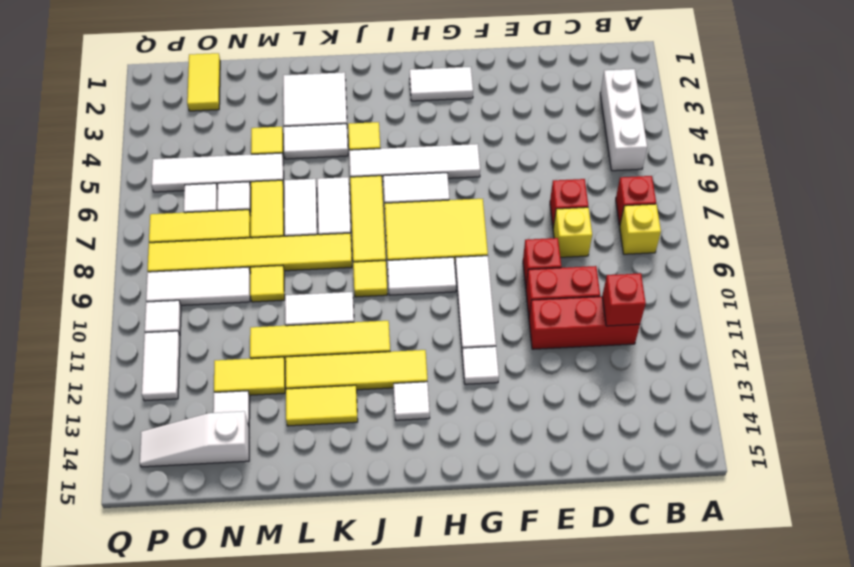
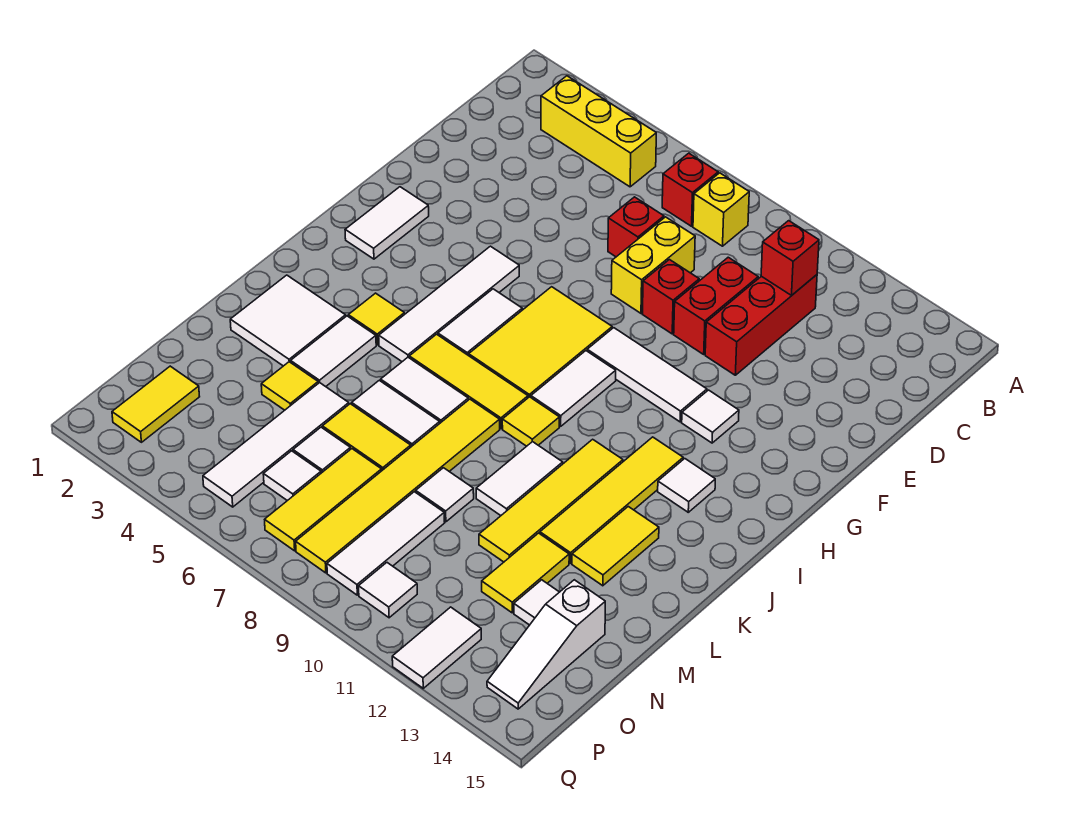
white 1x3 brick [600,69,647,171] -> yellow 1x3 brick [541,76,656,187]
yellow 1x1 brick [553,207,592,257] -> yellow 1x2 brick [611,217,695,313]
yellow 1x1 tile [250,266,285,302] -> white 1x1 tile [416,468,474,522]
yellow 1x2 tile [187,53,220,111] -> yellow 1x2 tile turned to [112,366,200,442]
white 1x2 tile [142,331,180,401] -> white 1x2 tile turned to [392,607,481,688]

